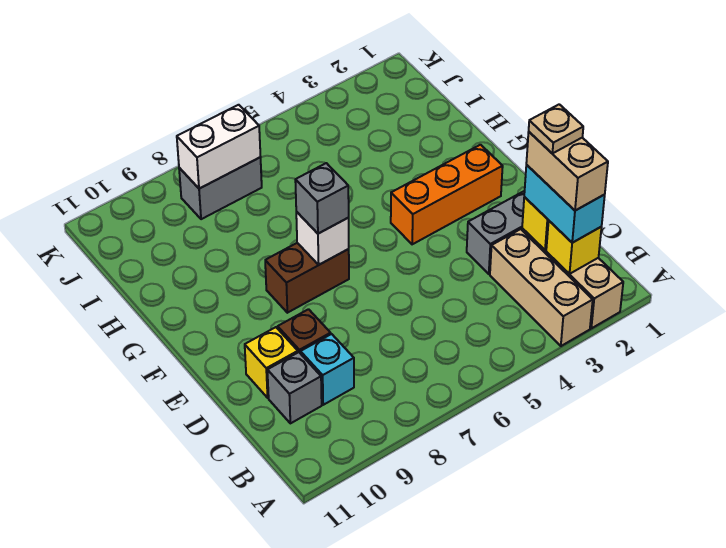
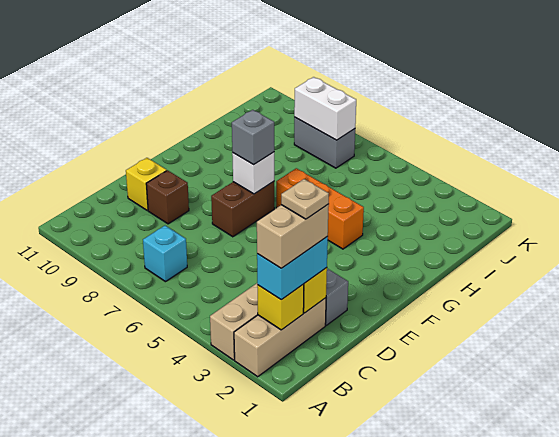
cyan 1x1 brick [301,334,354,405] -> cyan 1x1 brick moved to [143,226,187,282]
grey 1x1 brick [267,352,322,423] -> none
orange 1x3 brick [391,145,503,244] -> orange 1x3 brick moved to [276,168,364,249]
brown 1x2 brick [265,243,349,313] -> brown 1x2 brick turned to [211,182,274,237]

